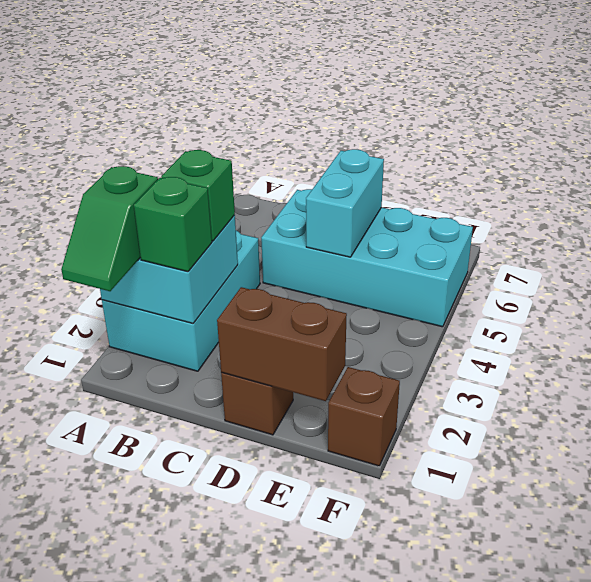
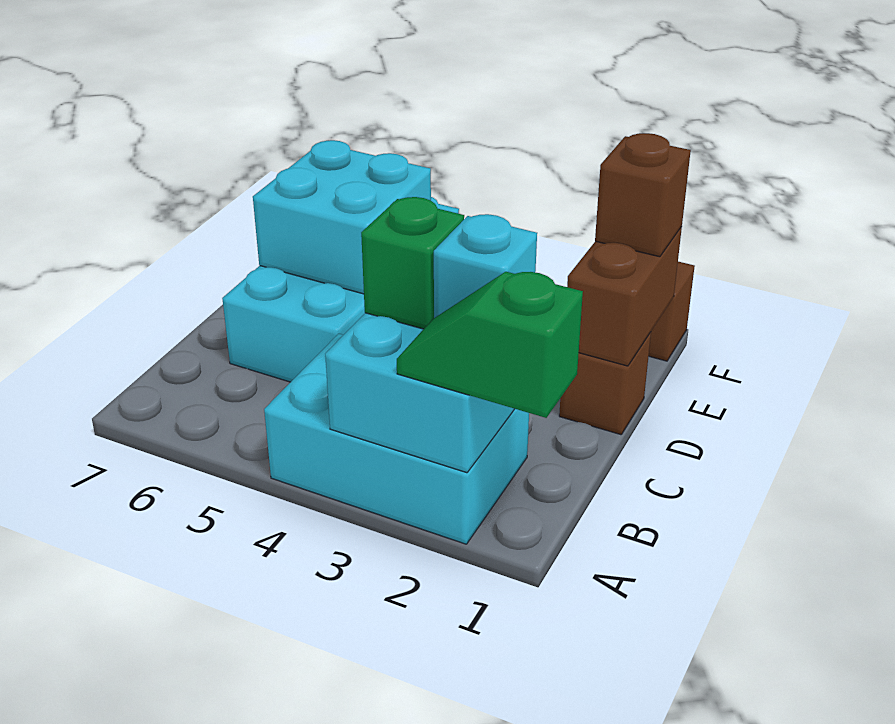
green 1x2 slope [61,166,158,291] -> green 1x2 slope turned to [397,272,583,418]
green 1x1 brick [134,177,212,272] -> cyan 1x1 brick [434,214,537,318]
cyan 1x2 brick [306,149,384,257] -> cyan 2x2 brick [253,140,431,294]
none -> brown 1x1 brick [595,133,691,257]

